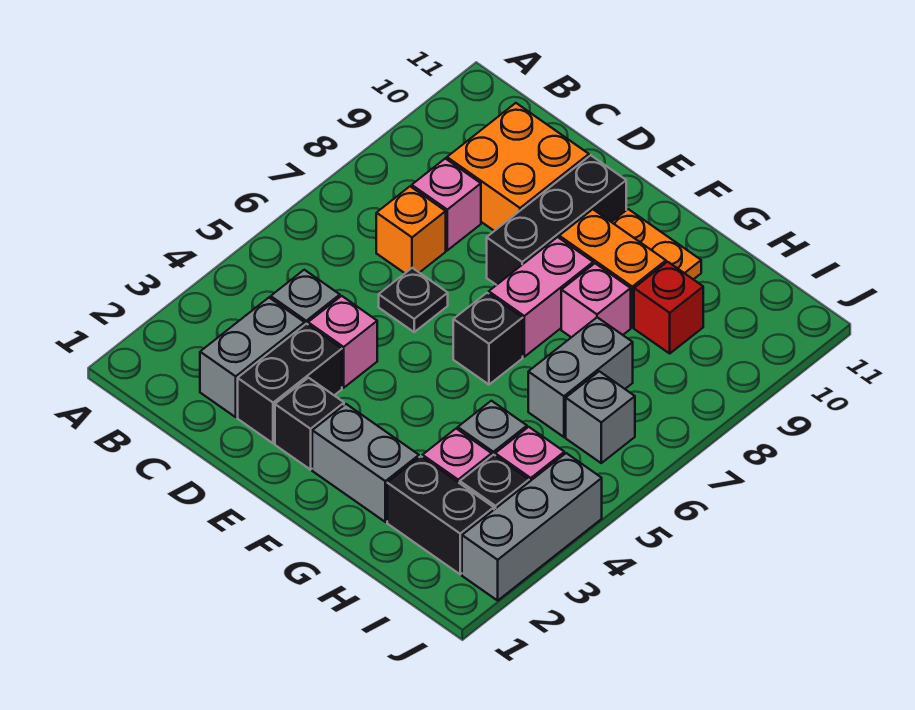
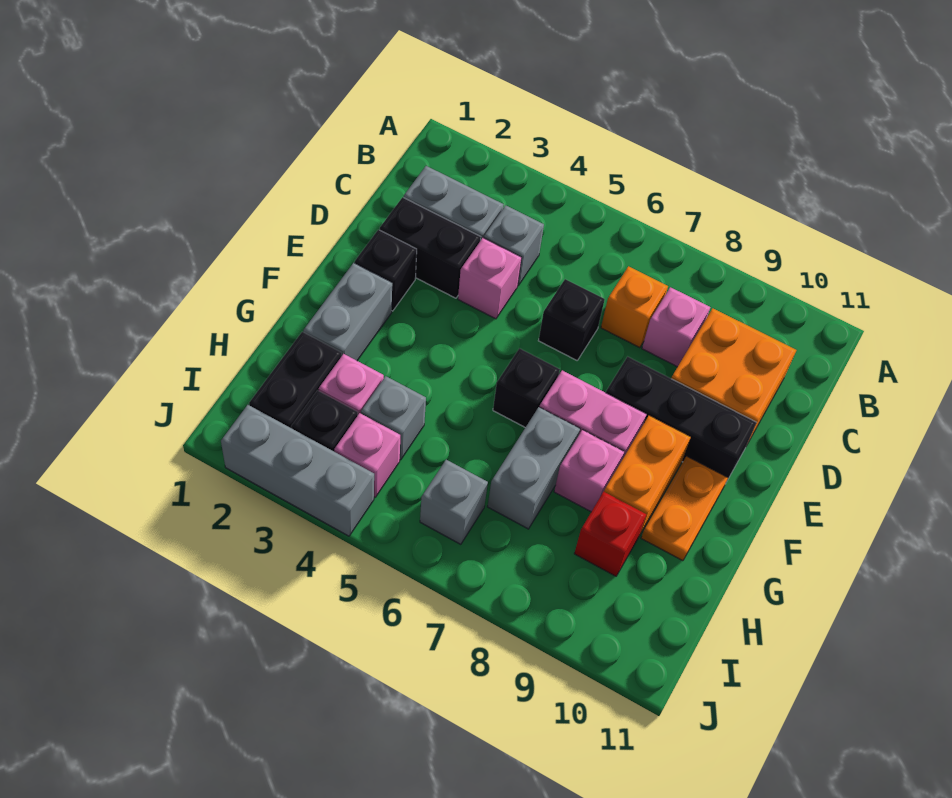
black 1x1 plate [379,268,448,332] -> black 1x1 brick [538,279,605,360]
grey 1x2 brick [528,317,633,437] -> grey 1x2 brick turned to [488,407,580,529]

